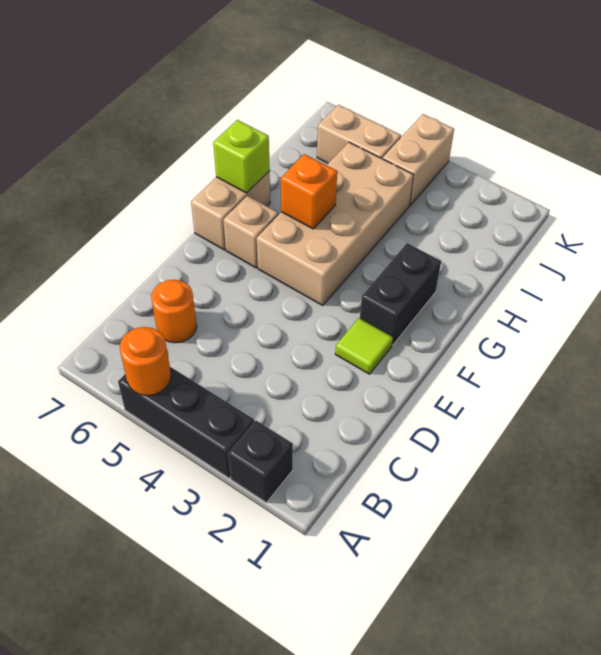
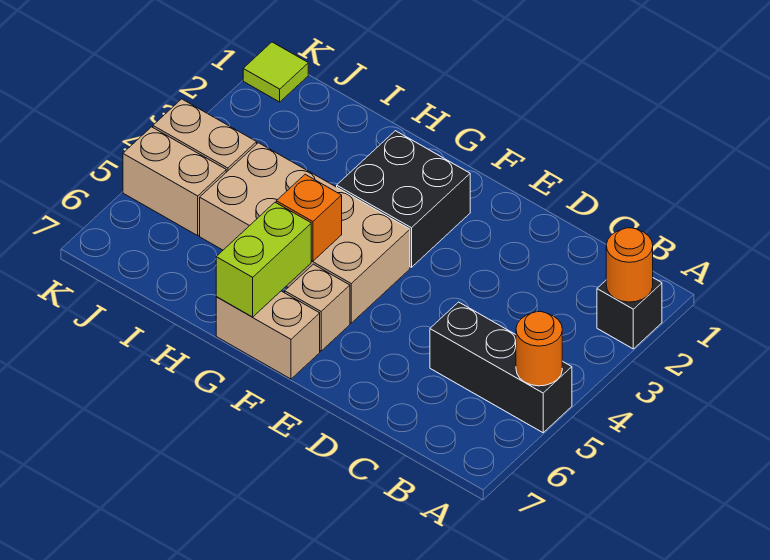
black 1x3 brick [118,367,254,478] -> black 1x3 brick turned to [430,302,572,433]
orange 1x1 round brick [151,280,197,343] -> orange 1x1 round brick moved to [606,228,653,302]
lime 1x1 tile [335,318,393,374] -> lime 1x1 tile moved to [243,42,308,102]
black 1x2 brick [360,243,441,345] -> black 2x2 brick [337,131,470,267]
lime 1x1 brick [213,120,270,193] -> lime 1x2 brick [216,202,311,317]
tan 1x2 brick [317,105,401,163] -> tan 1x2 brick turned to [123,127,226,236]

